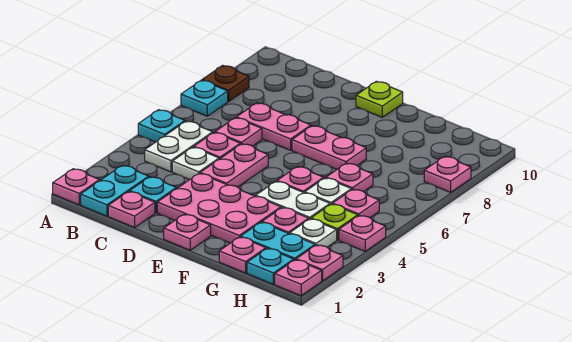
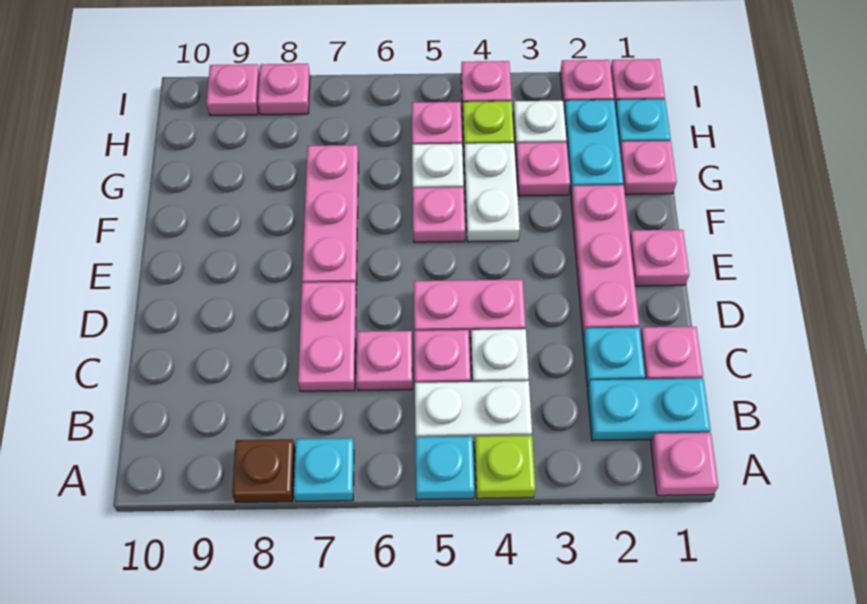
pink 2x3 plate [157,173,281,243] -> pink 1x3 plate [571,185,639,336]
pink 1x2 plate [292,126,366,169] -> pink 1x3 plate [302,145,358,285]
lime 1x1 plate [356,81,403,117] -> lime 1x1 plate moved to [475,435,535,499]
pink 1x1 plate [326,163,373,192] -> pink 1x1 plate moved to [206,64,260,115]

